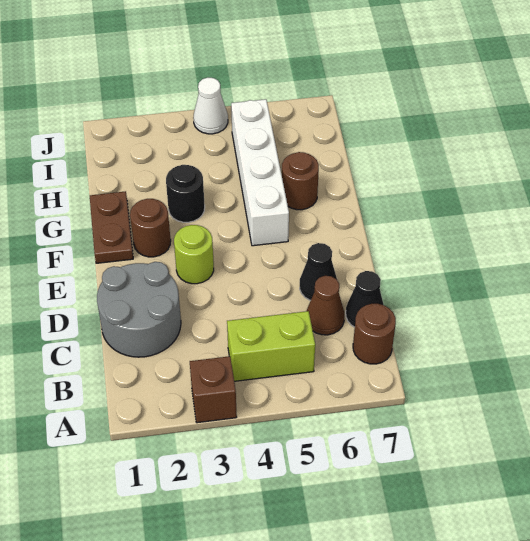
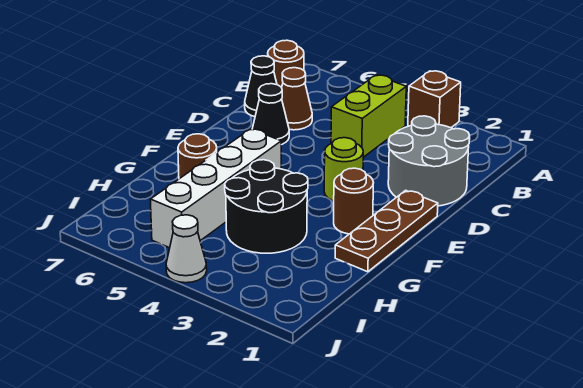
lime 1x2 brick [227,311,315,381] -> lime 1x2 brick turned to [331,75,406,157]
brown 1x2 plate [90,191,133,263] -> brown 1x3 plate [335,190,438,272]
black 1x1 round brick [166,165,205,222] -> black 2x2 round brick [225,160,308,253]

